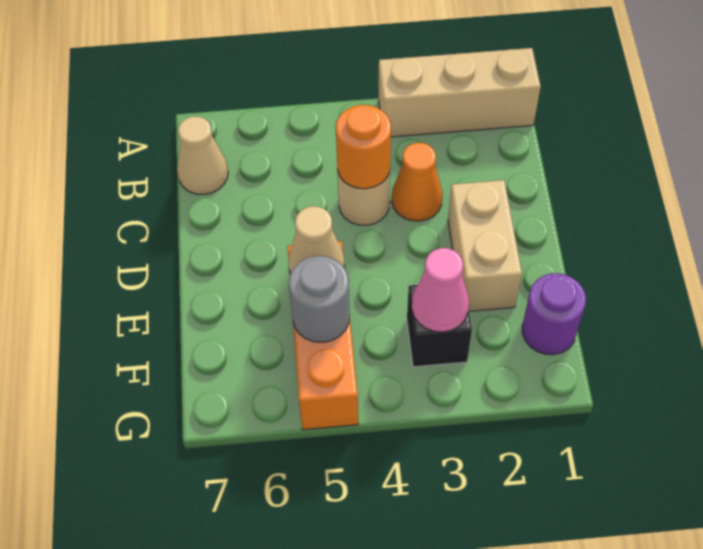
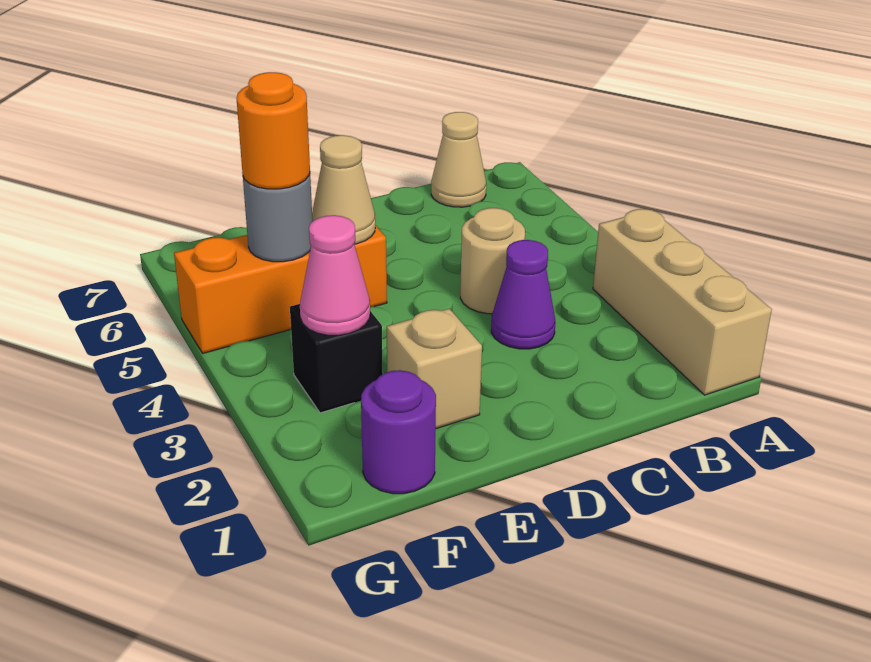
orange 1x1 cone [392,143,442,221] -> purple 1x1 cone [491,240,556,349]
orange 1x1 round brick [336,105,391,189] -> orange 1x1 round brick moved to [236,72,310,189]
tan 1x2 brick [448,180,522,311] -> tan 1x1 brick [387,309,482,429]

